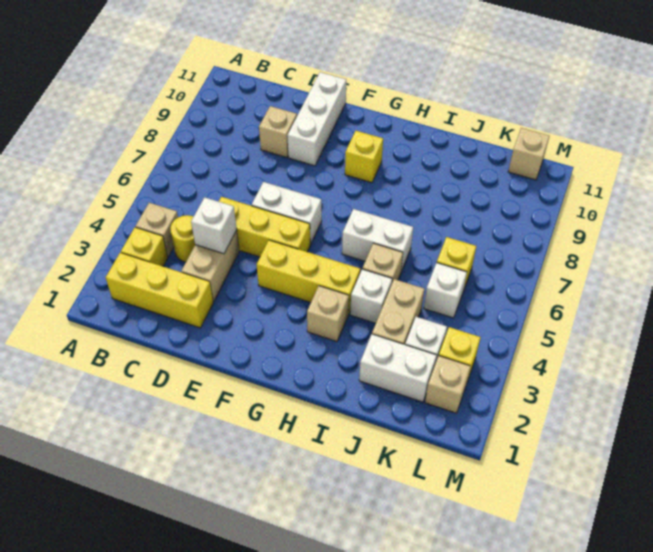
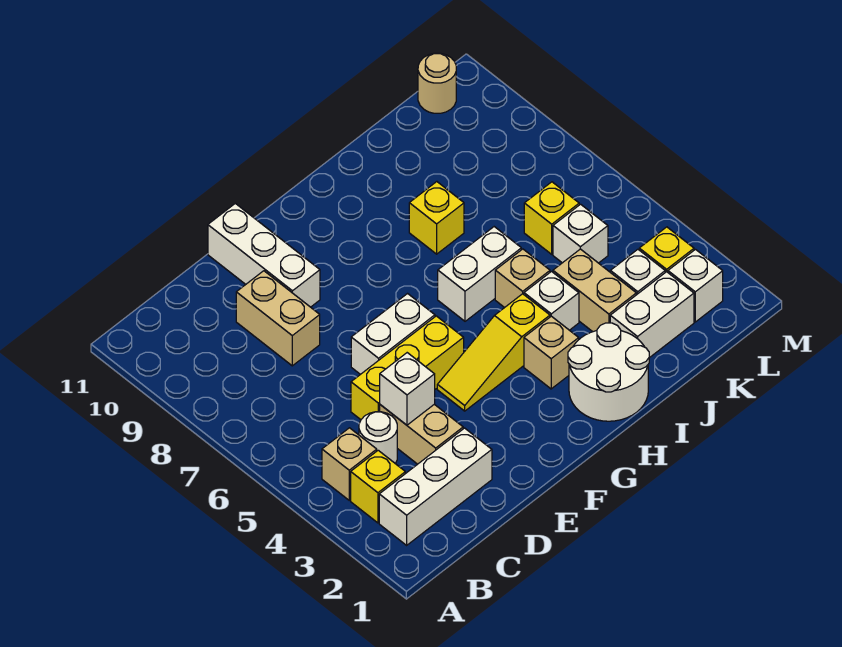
yellow 1x3 brick [106,253,213,328] -> white 1x3 brick [379,428,492,545]
yellow 1x1 round brick [170,215,195,262] -> white 1x1 round brick [359,412,397,464]
tan 1x1 brick [259,106,297,158] -> tan 1x2 brick [236,271,320,366]
yellow 1x3 brick [256,240,360,315] -> yellow 1x3 slope [437,294,550,411]
yellow 1x1 brick [345,131,383,183] -> yellow 1x1 brick moved to [409,182,464,254]
none -> white 2x2 round brick [568,323,649,421]
tan 1x1 brick [425,356,471,413] -> white 1x1 brick [668,250,723,322]
tan 1x1 brick [508,128,549,180] -> tan 1x1 round brick [418,53,456,113]

